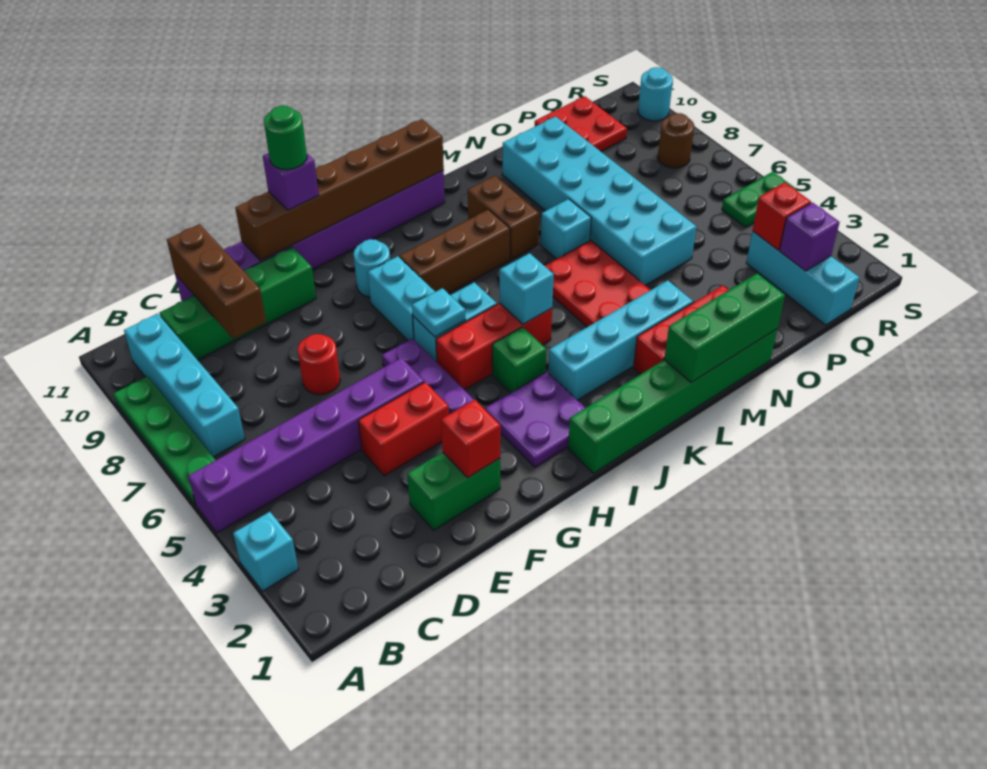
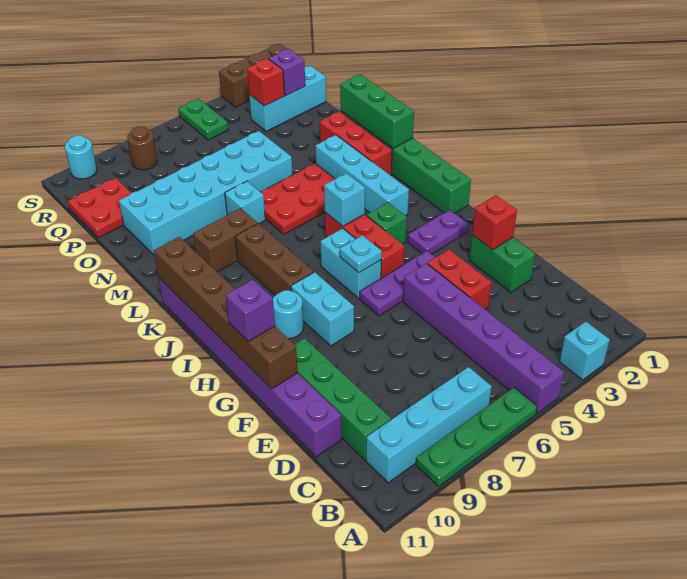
brown 1x3 brick [167,224,266,339] -> brown 1x3 brick moved to [219,44,287,107]
red 1x1 round brick [298,334,340,395] -> none
green 1x1 round brick [264,106,307,170] -> none
purple 2x2 plate [485,372,585,467] -> purple 1x2 plate [408,210,469,254]
cyan 1x2 brick [368,256,435,340] -> cyan 1x2 brick turned to [291,272,354,346]

